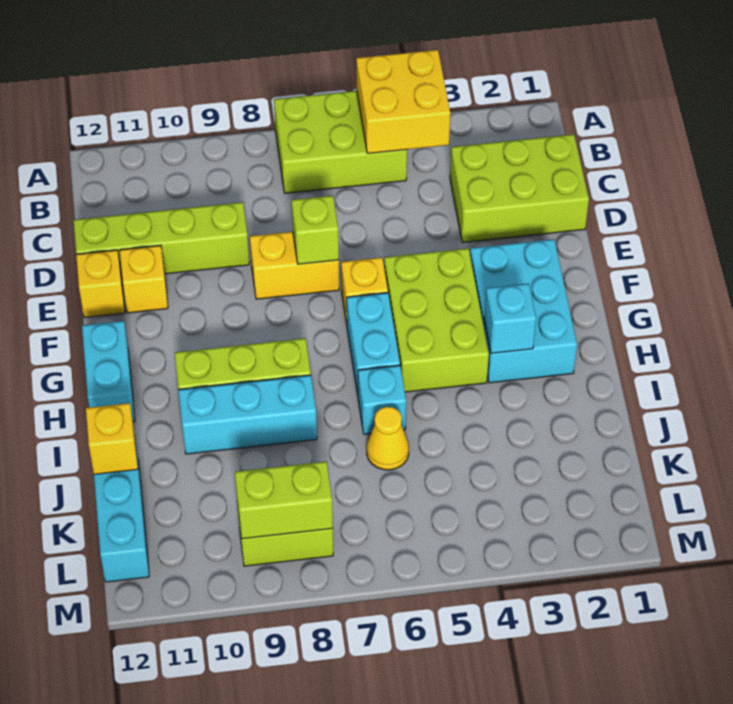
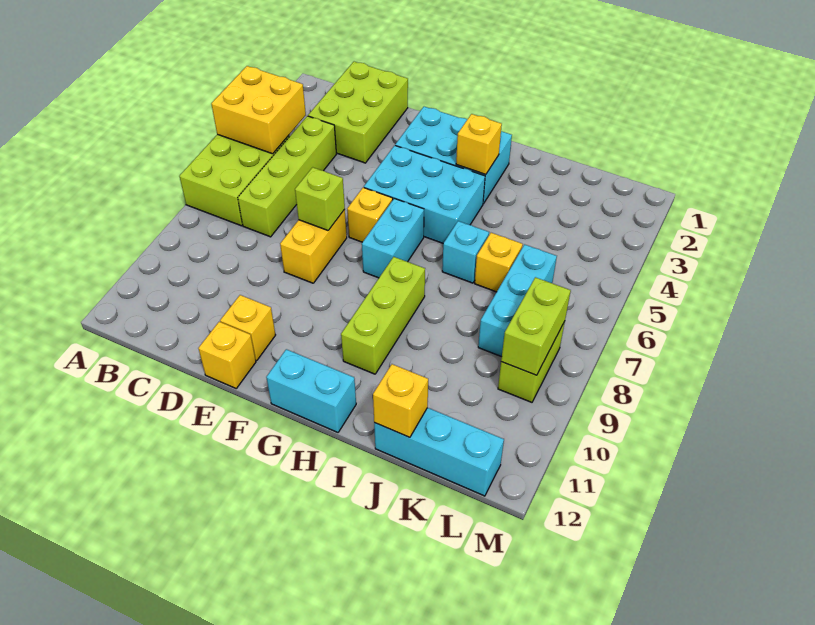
lime 1x4 brick [74,202,249,277] -> lime 1x4 brick moved to [238,116,336,237]
lime 2x3 brick [384,248,489,392] -> cyan 2x3 brick [364,145,485,243]
cyan 1x2 brick [347,293,400,395] -> cyan 1x2 brick turned to [362,198,424,278]
cyan 1x1 brick [484,283,536,353] -> yellow 1x1 brick [456,114,502,175]
cyan 1x3 brick [179,375,317,454] -> cyan 1x3 brick moved to [478,244,557,357]
yellow 1x1 cone [367,407,409,470] -> yellow 1x1 brick [475,233,523,292]

